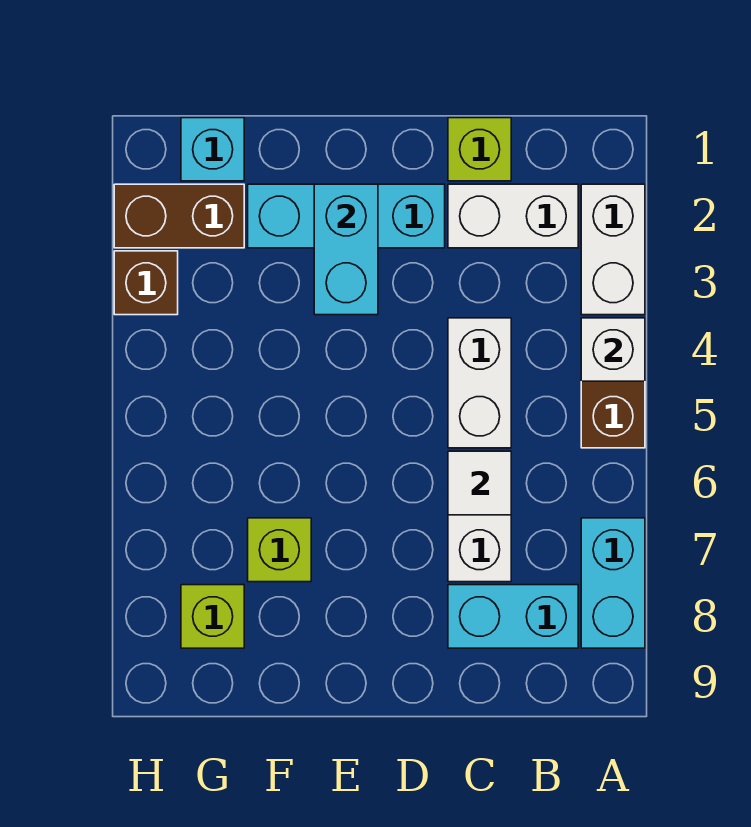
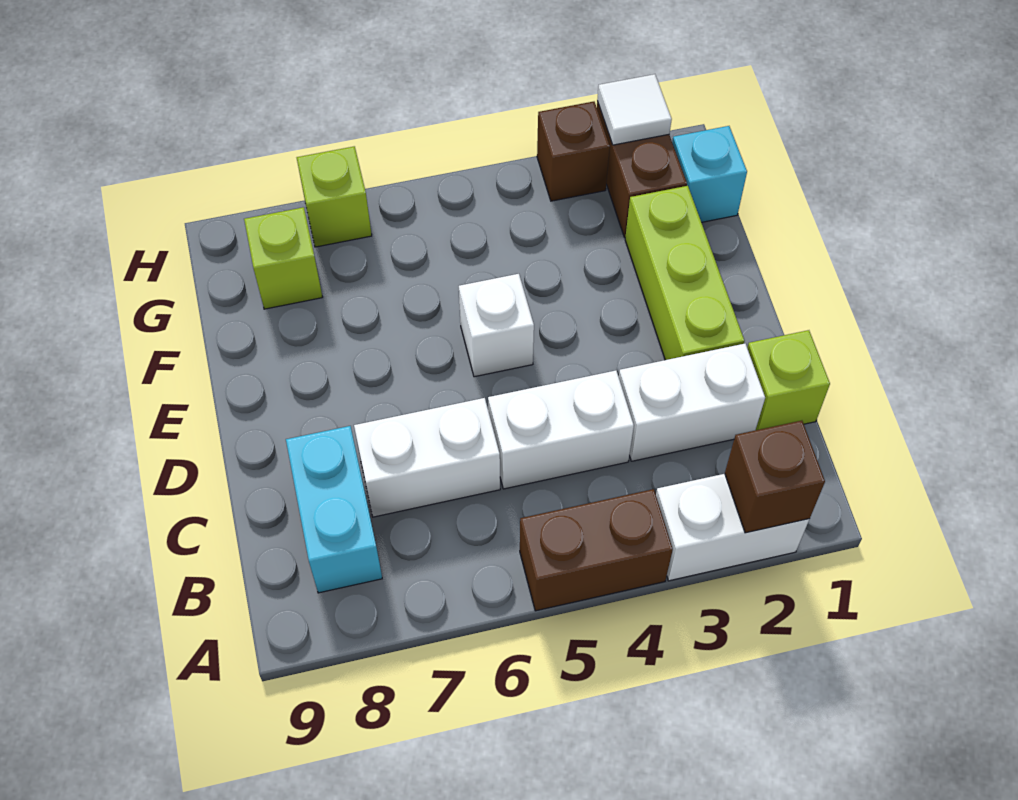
none -> brown 1x1 brick [725,421,825,533]
white 1x1 brick [581,318,645,381] -> white 1x1 brick moved to [459,274,534,377]
cyan 1x2 brick [581,518,645,648] -> none
white 1x2 brick [448,184,578,248] -> white 1x2 brick turned to [619,344,765,461]
white 1x1 tile [448,451,511,515] -> white 1x1 tile moved to [597,74,672,145]
cyan 1x3 brick [248,184,445,248] -> lime 1x3 brick [625,186,744,360]
cyan 1x2 brick [314,184,378,315] -> none
lime 1x1 brick [248,518,311,582] -> lime 1x1 brick moved to [297,146,372,247]

